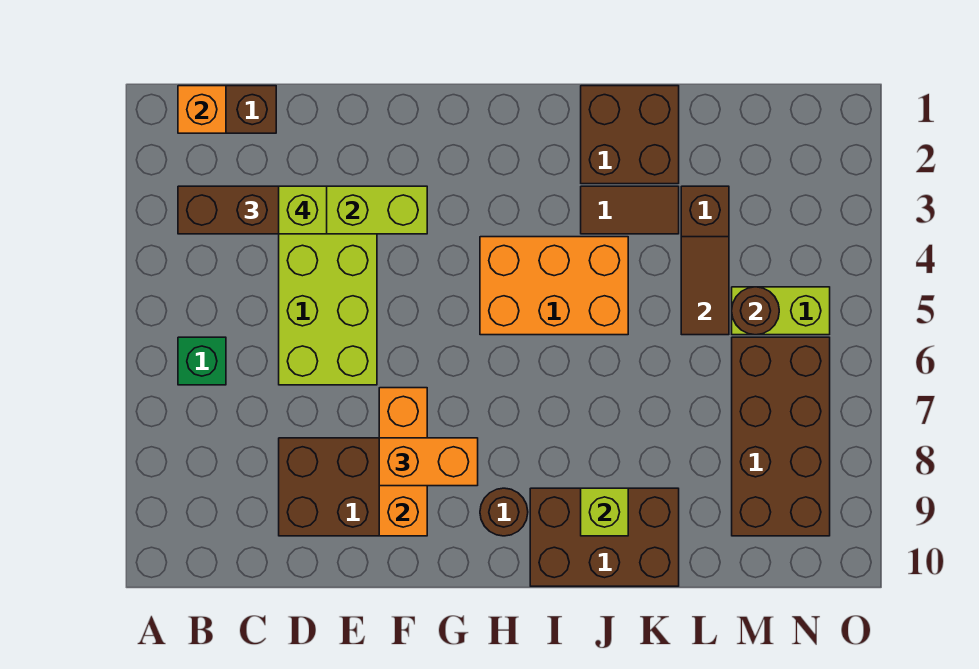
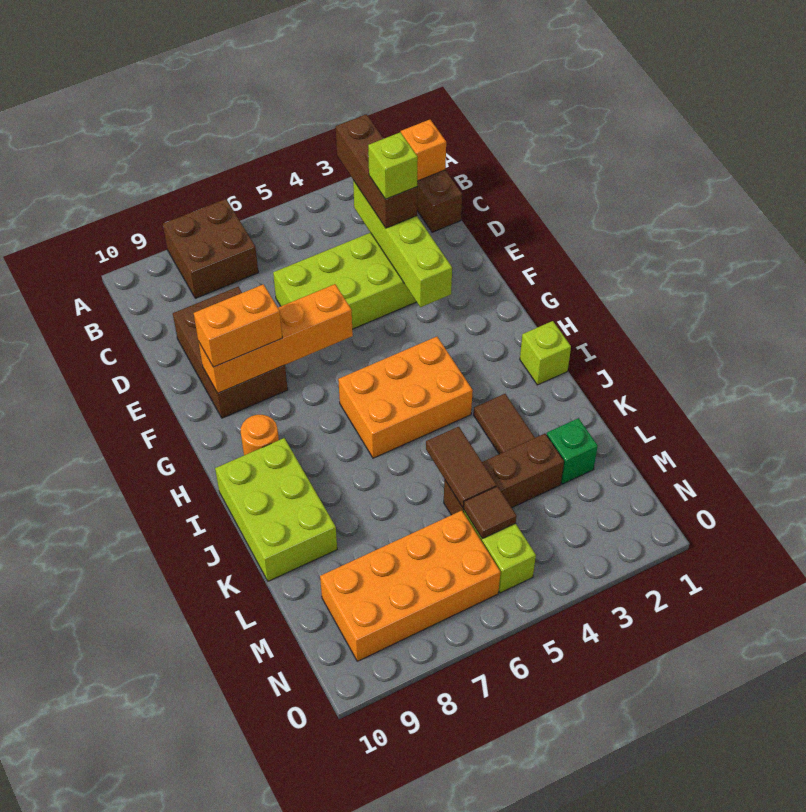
green 1x1 brick [178,337,226,385] -> green 1x1 brick moved to [547,418,598,484]
orange 1x3 brick [379,388,427,536] -> orange 1x4 brick [198,284,353,393]
orange 1x2 brick [379,438,478,486] -> orange 1x2 brick turned to [194,284,282,367]
orange 2x3 brick [480,237,628,335] -> orange 2x3 brick turned to [338,337,473,458]
brown 1x1 round brick [480,488,528,536] -> orange 1x1 round brick [241,415,279,455]
brown 2x3 brick [530,488,679,586] -> lime 2x3 brick [215,438,337,581]
brown 2x2 brick [581,86,679,184] -> brown 2x2 brick moved to [163,199,258,298]
lime 1x1 brick [581,488,628,536] -> lime 1x1 brick moved to [520,321,571,385]
brown 1x2 tile [681,237,729,335] -> brown 1x2 tile turned to [426,427,497,507]
brown 1x1 round brick [732,287,779,335] -> brown 1x1 tile [463,486,516,539]
brown 2x4 brick [732,337,830,536] -> orange 2x4 brick [320,511,500,661]

